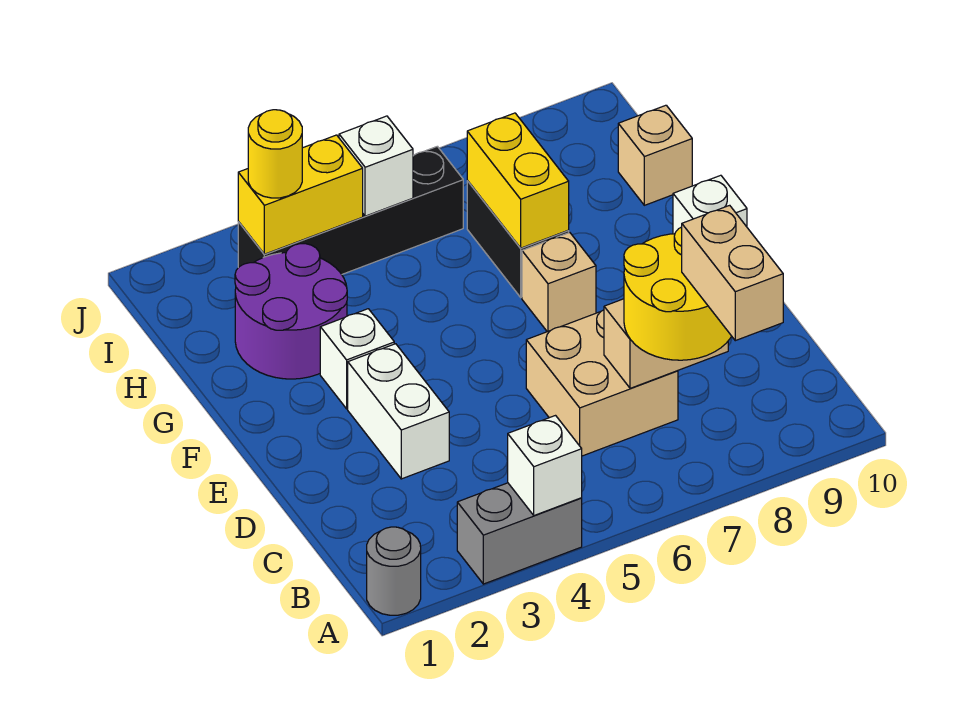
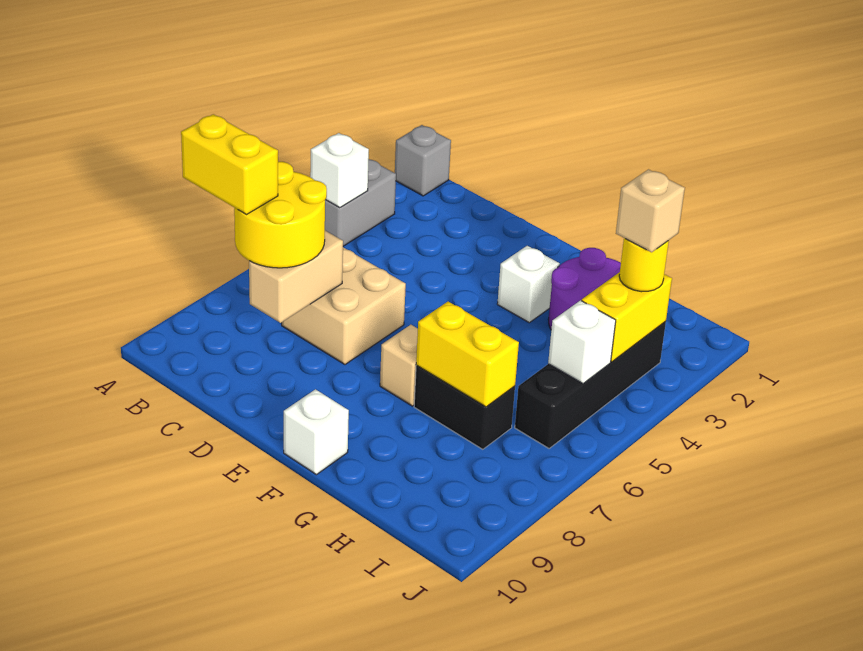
grey 1x1 round brick [367,527,421,615] -> grey 1x1 brick [395,125,451,196]
tan 1x2 brick [682,205,783,341] -> yellow 1x2 brick [181,114,278,215]
white 1x2 brick [348,344,449,479] -> none
tan 1x1 brick [618,105,692,205] -> tan 1x1 brick moved to [616,169,685,252]

